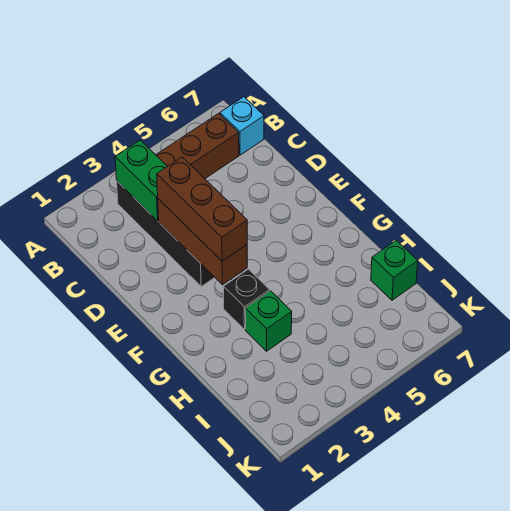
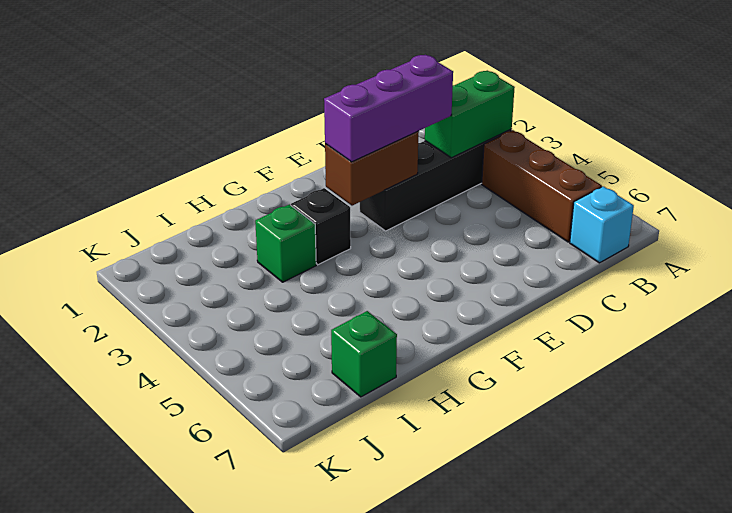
brown 1x3 brick [158,199,247,285] -> brown 1x2 brick [325,131,419,206]
brown 1x3 brick [157,157,247,261] -> purple 1x3 brick [324,55,453,162]

